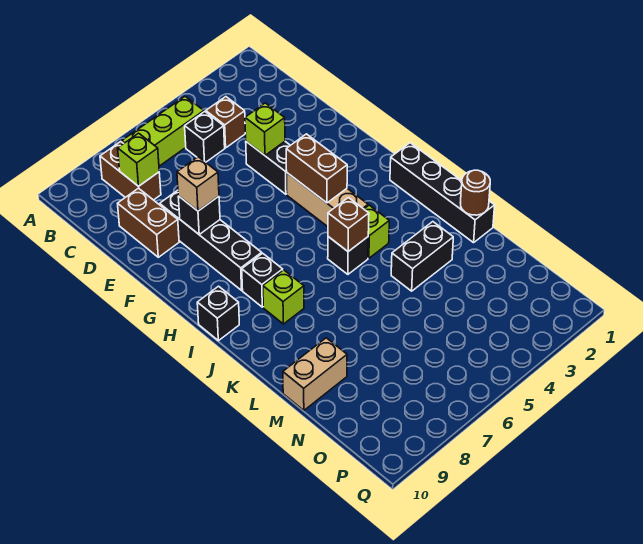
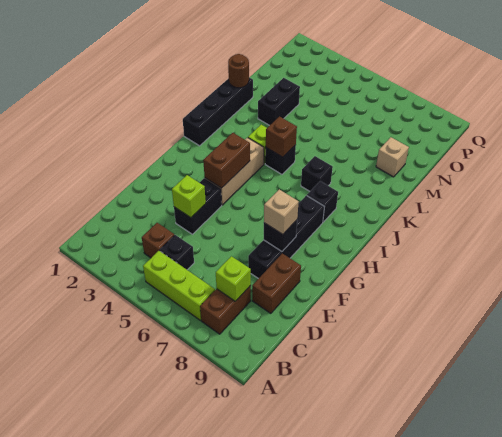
black 1x1 brick [197,286,239,341] -> black 1x1 brick moved to [301,156,333,191]
lime 1x1 brick [263,270,304,324] -> none
black 1x2 brick [391,222,453,291] -> black 1x2 brick turned to [258,78,300,126]
tan 1x2 brick [283,338,347,410] -> tan 1x1 brick [376,137,409,177]

